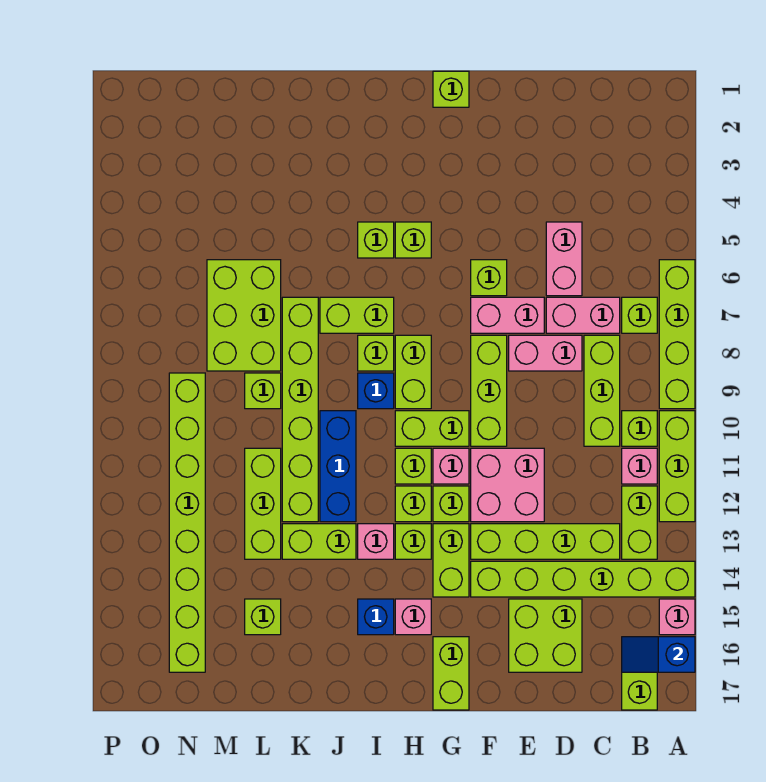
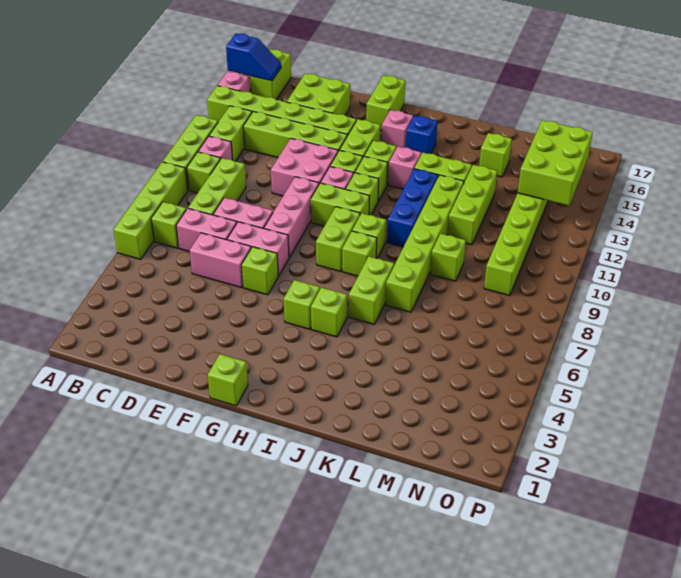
pink 1x2 brick [546,222,582,296] -> pink 1x2 brick turned to [190,233,251,288]
lime 1x3 brick [471,335,507,446] -> pink 1x3 brick [264,177,319,257]
lime 1x2 brick [320,297,394,333] -> lime 1x2 brick turned to [349,256,394,324]
blue 1x1 brick [358,373,394,409] -> lime 1x1 brick [352,213,386,258]
lime 2x3 brick [207,260,281,371] -> lime 2x3 brick moved to [518,120,593,206]

